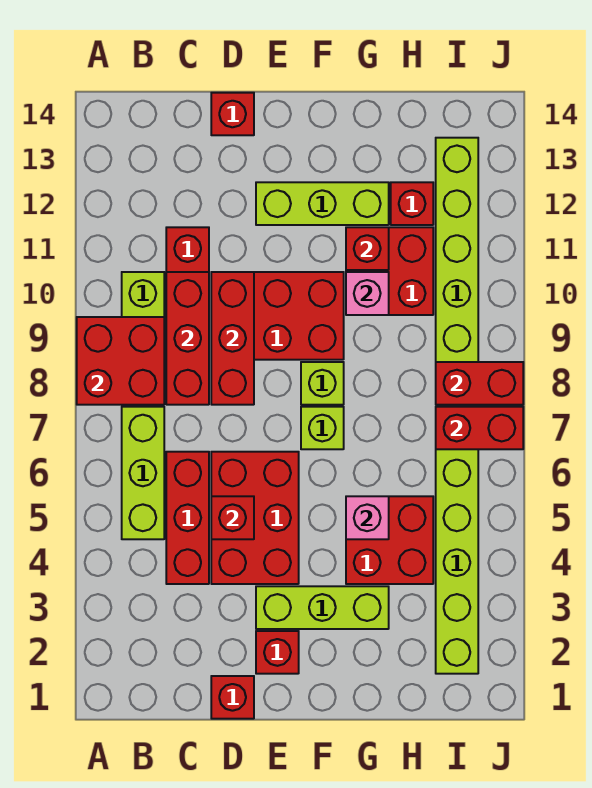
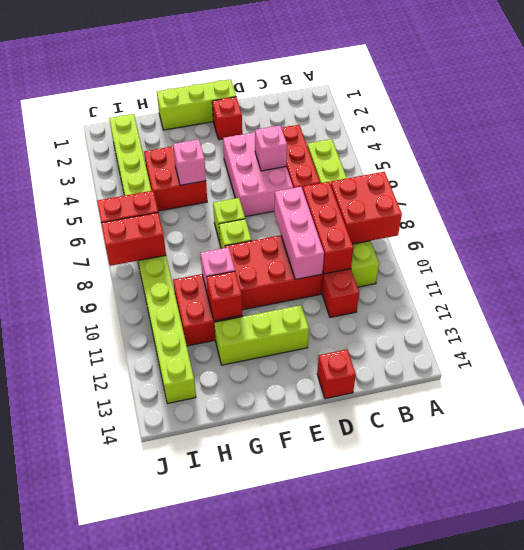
red 1x1 brick [211,676,254,719] -> none
red 2x3 brick [211,452,299,584] -> pink 2x3 brick [223,132,293,217]
red 1x1 brick [211,496,254,539] -> pink 1x1 brick [255,125,287,171]
red 1x3 brick [211,272,254,405] -> pink 1x3 brick [274,187,324,279]
lime 1x3 brick [256,586,389,629] -> lime 1x3 brick moved to [157,79,236,130]
red 1x1 brick [391,182,433,225] -> none

